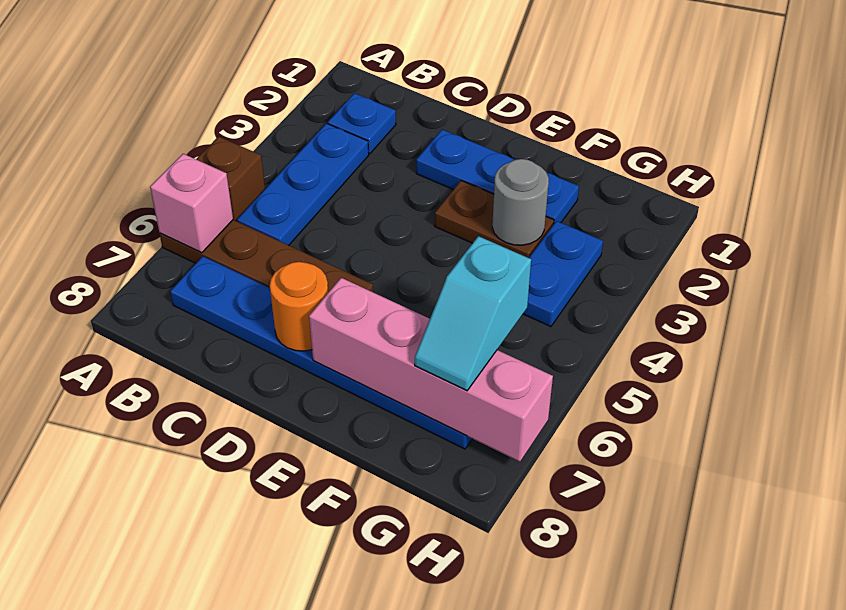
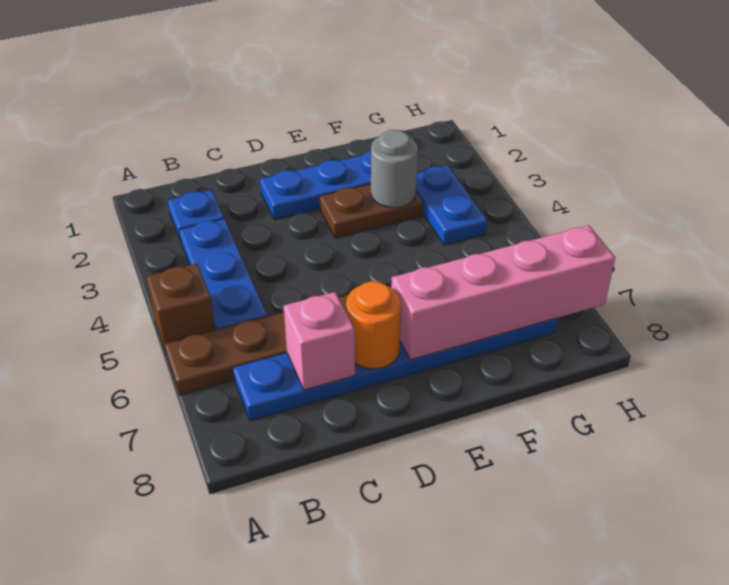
pink 1x1 brick [150,154,233,253] -> pink 1x1 brick moved to [283,292,355,390]
cyan 1x2 slope [415,236,531,391] -> none

